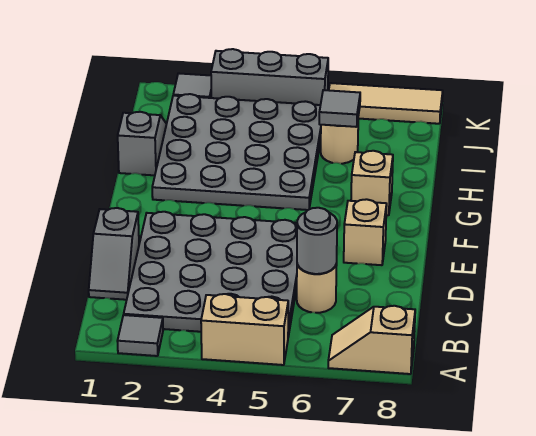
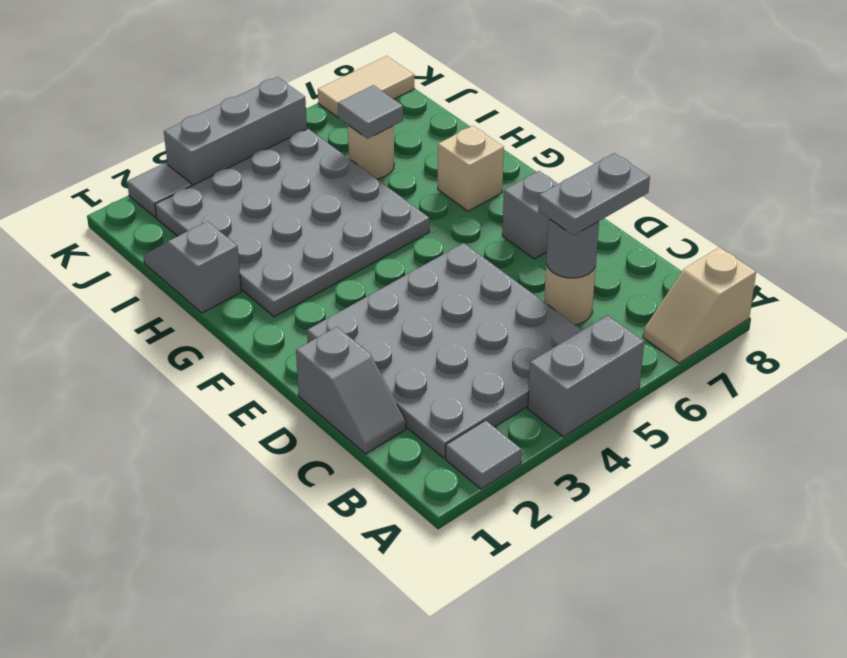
tan 1x2 brick [201,294,288,365] -> grey 1x2 brick [528,315,644,437]
none -> grey 1x2 plate [538,153,650,236]
tan 1x1 brick [344,199,387,265] -> grey 1x1 brick [502,171,558,259]
tan 1x3 tile [329,83,443,124] -> tan 1x2 tile [318,56,414,117]

